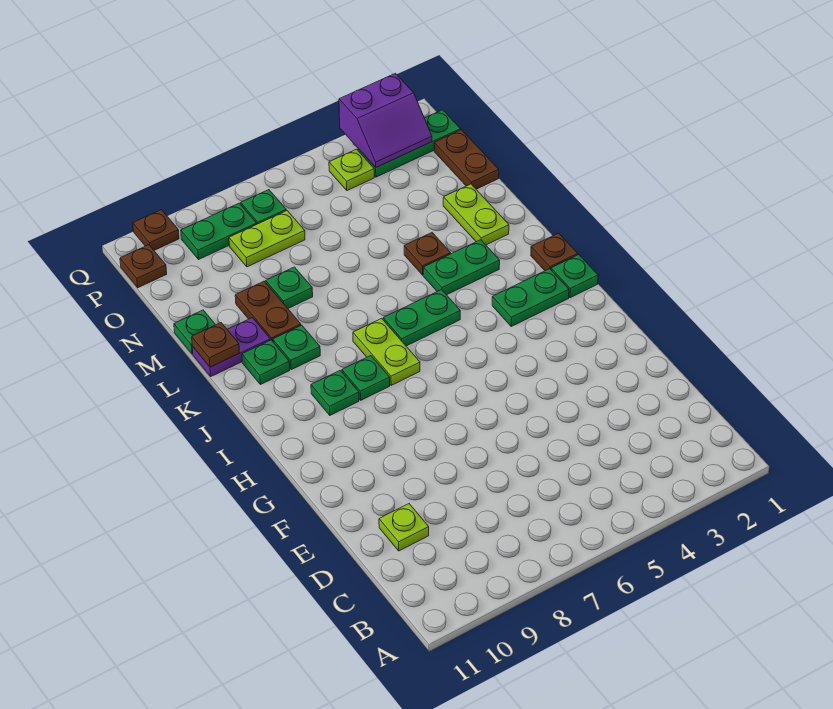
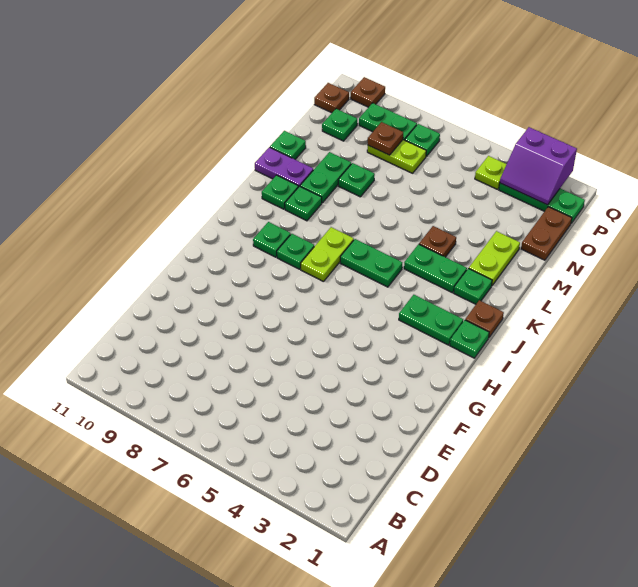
lime 1x1 plate [379,504,429,551] -> none
none -> green 1x1 plate [454,268,492,304]
brown 1x2 plate [235,281,301,341] -> green 1x2 plate [300,152,351,203]
brown 1x1 plate [192,323,240,367] -> brown 1x1 plate moved to [368,122,403,155]
none -> green 1x1 plate [322,109,357,141]

